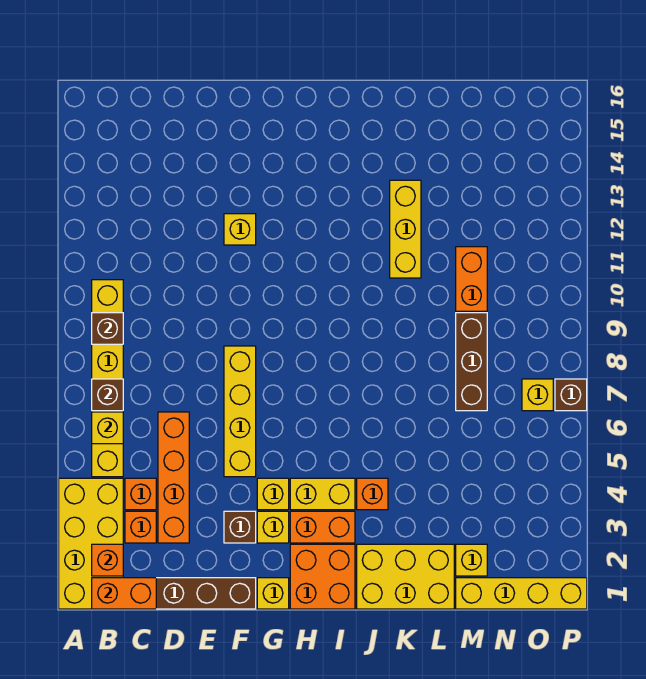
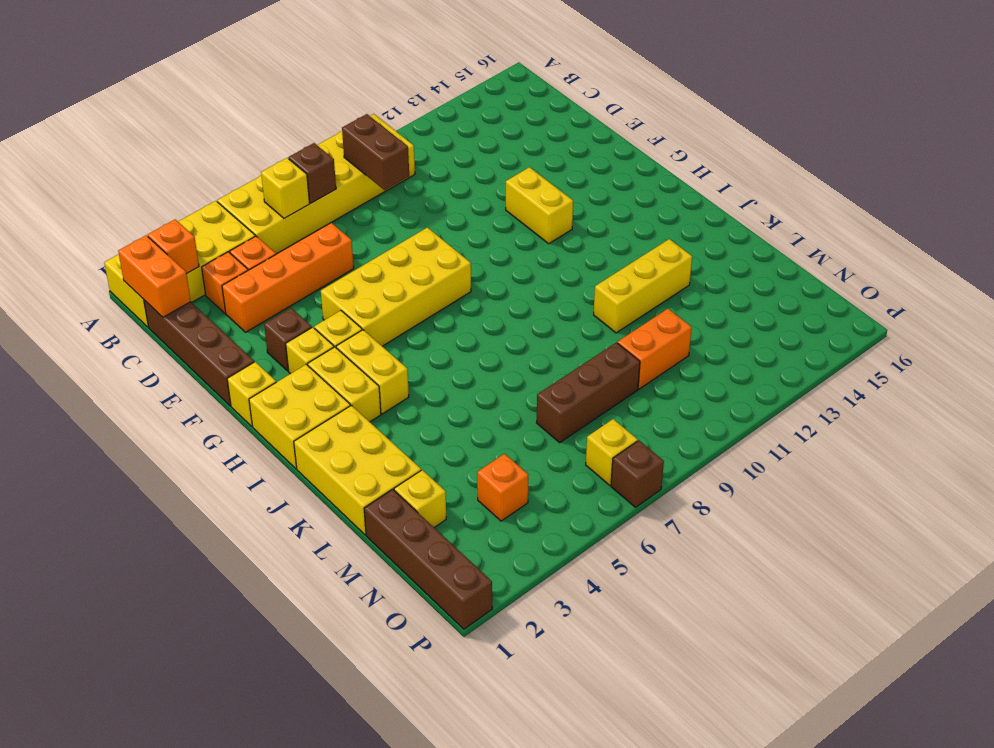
yellow 1x6 brick [92,280,123,477] -> yellow 2x6 brick [217,114,415,254]
brown 1x1 brick [92,313,123,344] -> brown 1x2 brick [342,114,409,190]
yellow 1x4 brick [224,346,256,477] -> yellow 2x4 brick [321,227,471,346]
yellow 1x1 brick [224,214,256,245] -> yellow 1x2 brick [506,167,573,244]
orange 2x2 brick [290,544,355,609] -> yellow 2x2 brick [249,364,350,469]
orange 1x2 brick [290,511,355,543] -> yellow 1x2 brick [308,347,381,422]
orange 1x1 brick [357,478,388,510] -> orange 1x1 brick moved to [477,454,528,521]
yellow 1x4 brick [456,578,587,609] -> brown 1x4 brick [364,489,492,629]

